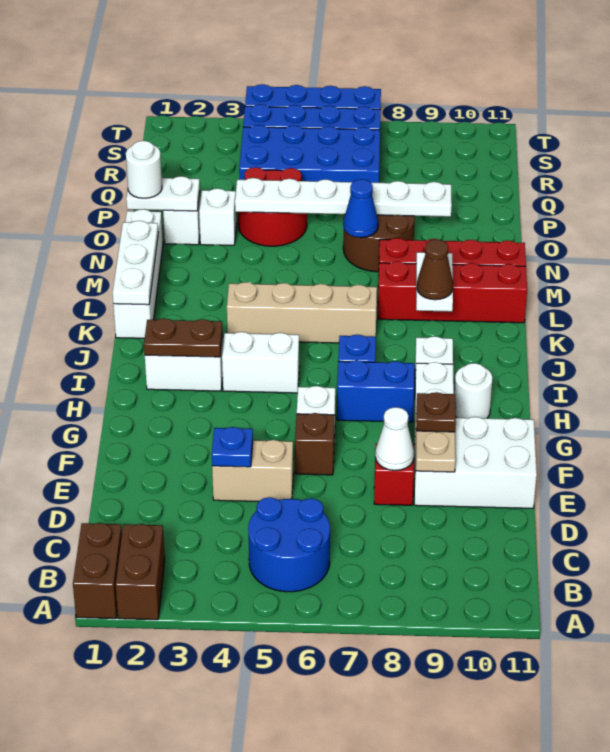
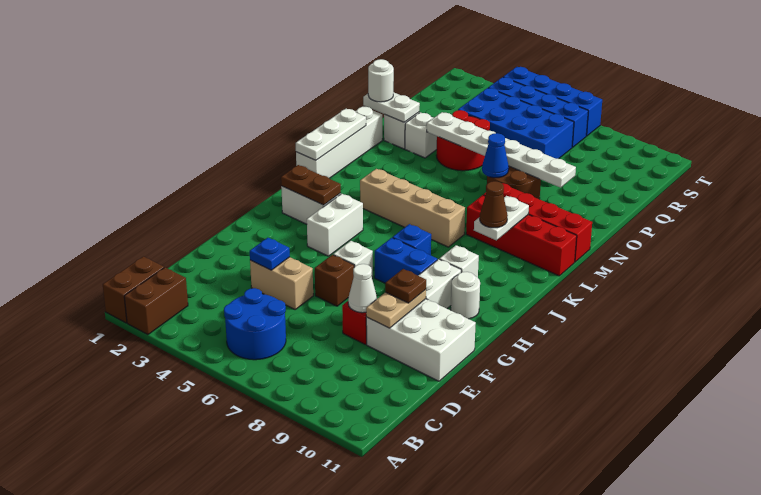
white 1x2 brick [222,332,299,393] -> white 1x2 brick turned to [307,194,363,256]

